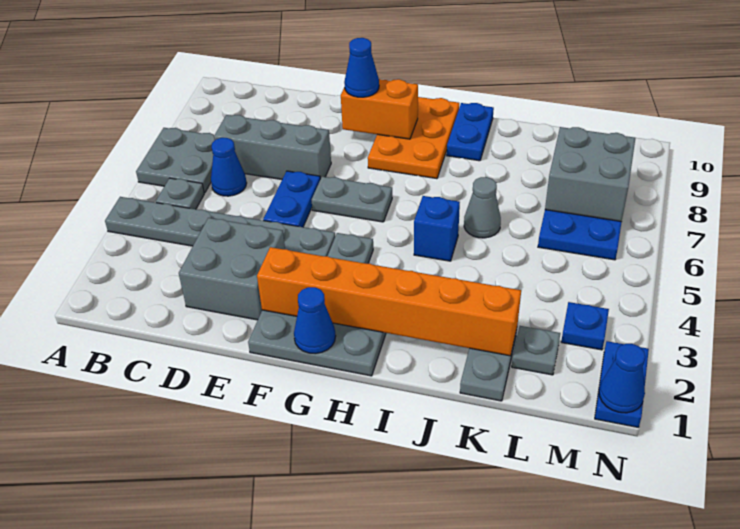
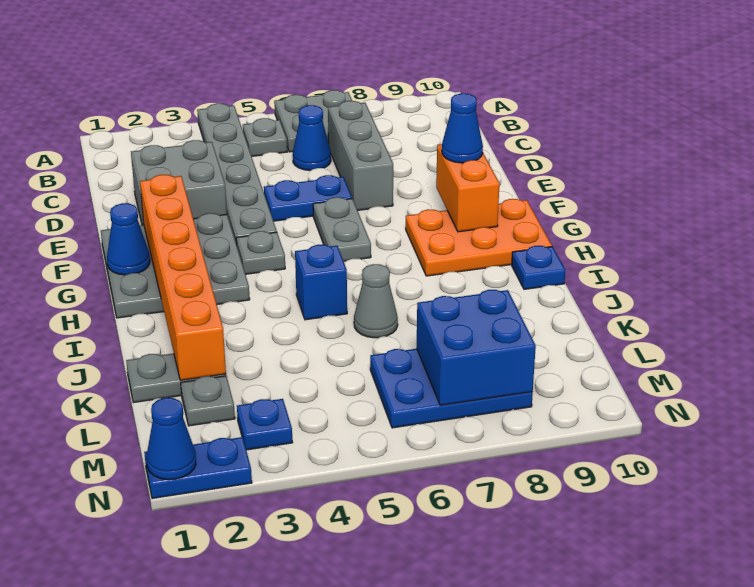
blue 1x2 plate [447,103,494,161] -> blue 1x1 plate [512,246,565,289]
grey 2x2 brick [545,127,635,222] -> blue 2x2 brick [417,290,536,405]

